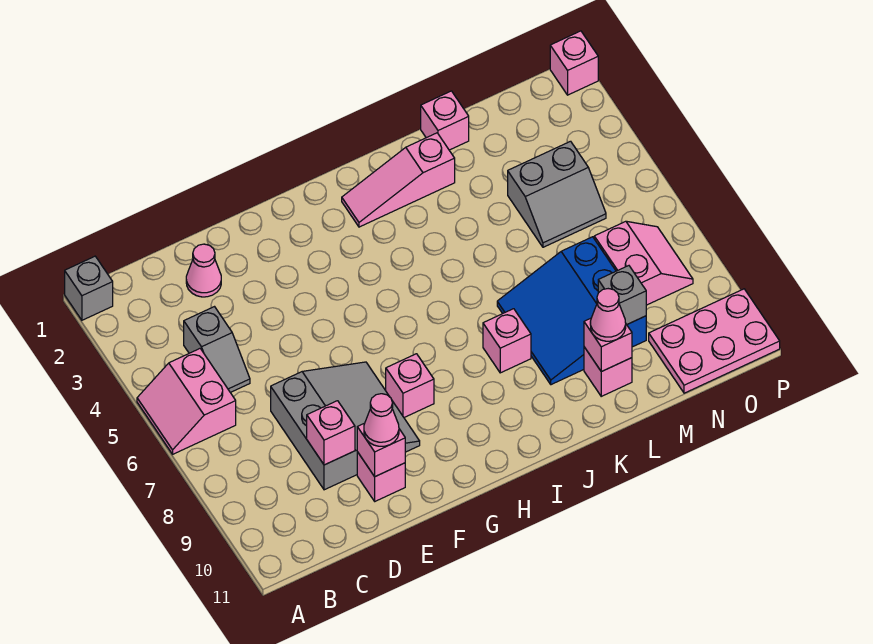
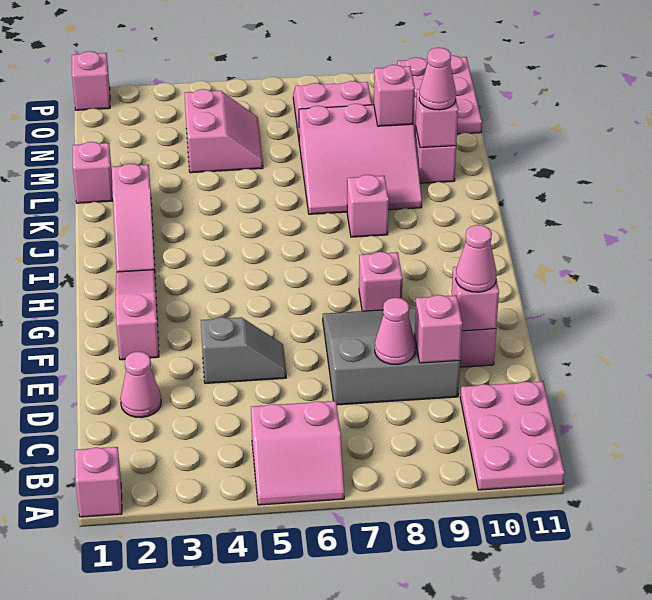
grey 1x1 brick [65,256,113,320] -> pink 1x1 brick [75,447,122,517]
none -> pink 2x3 plate [460,381,565,490]
grey 1x2 slope [184,307,250,393] -> grey 1x2 slope moved to [201,317,286,383]
none -> pink 1x1 cone [375,298,415,364]
none -> pink 1x3 slope [116,270,159,360]
blue 3x3 slope [497,237,646,385] -> pink 3x3 slope [299,104,422,214]
grey 2x2 slope [508,141,606,247] -> pink 2x2 slope [185,89,263,173]
grey 1x1 brick [598,266,646,324] -> pink 1x1 brick [374,65,415,126]

